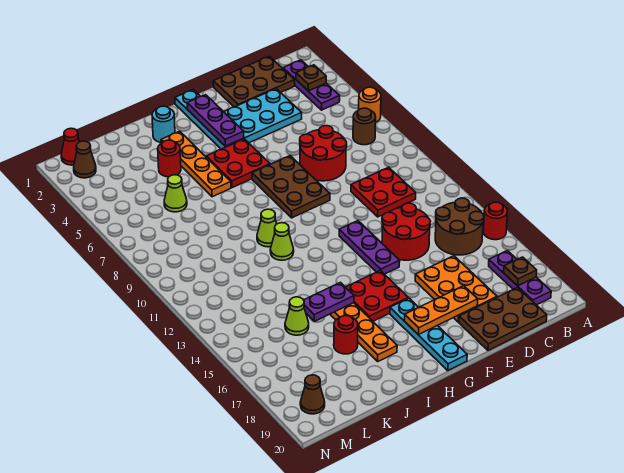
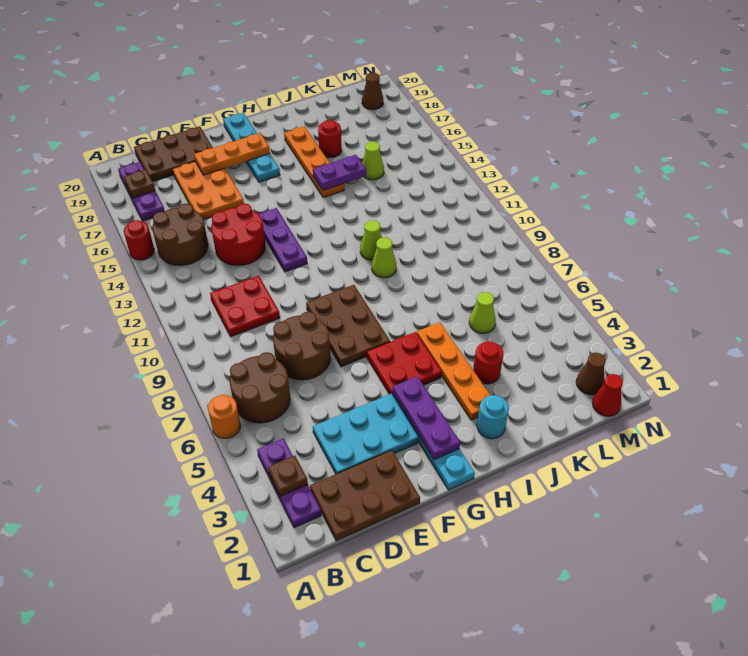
brown 1x1 round brick [353,108,376,145] -> brown 2x2 round brick [230,352,290,423]
red 2x2 round brick [300,126,347,181] -> brown 2x2 round brick [273,312,330,380]
red 2x2 plate [346,270,408,321] -> none

